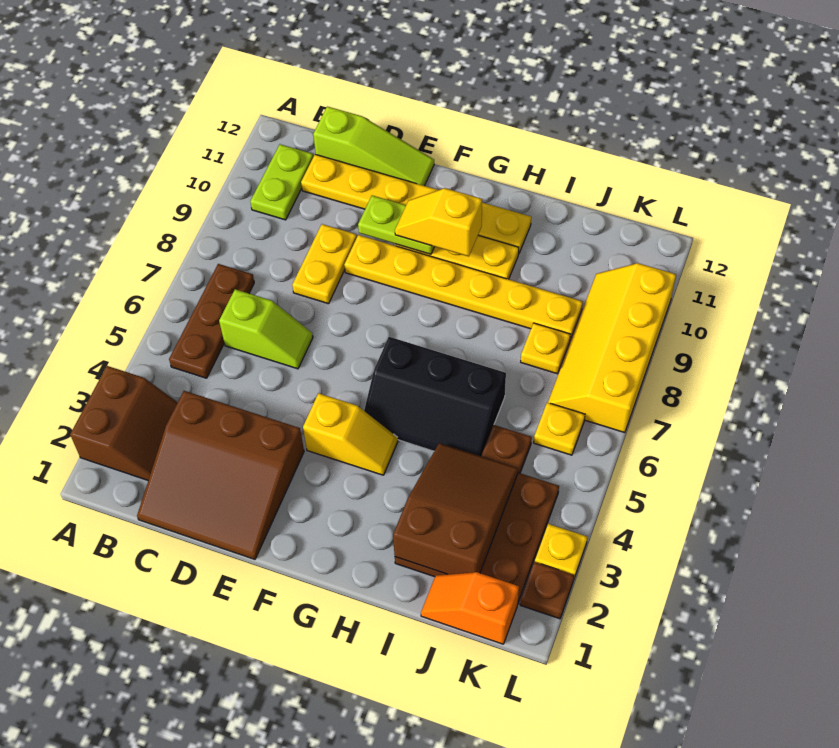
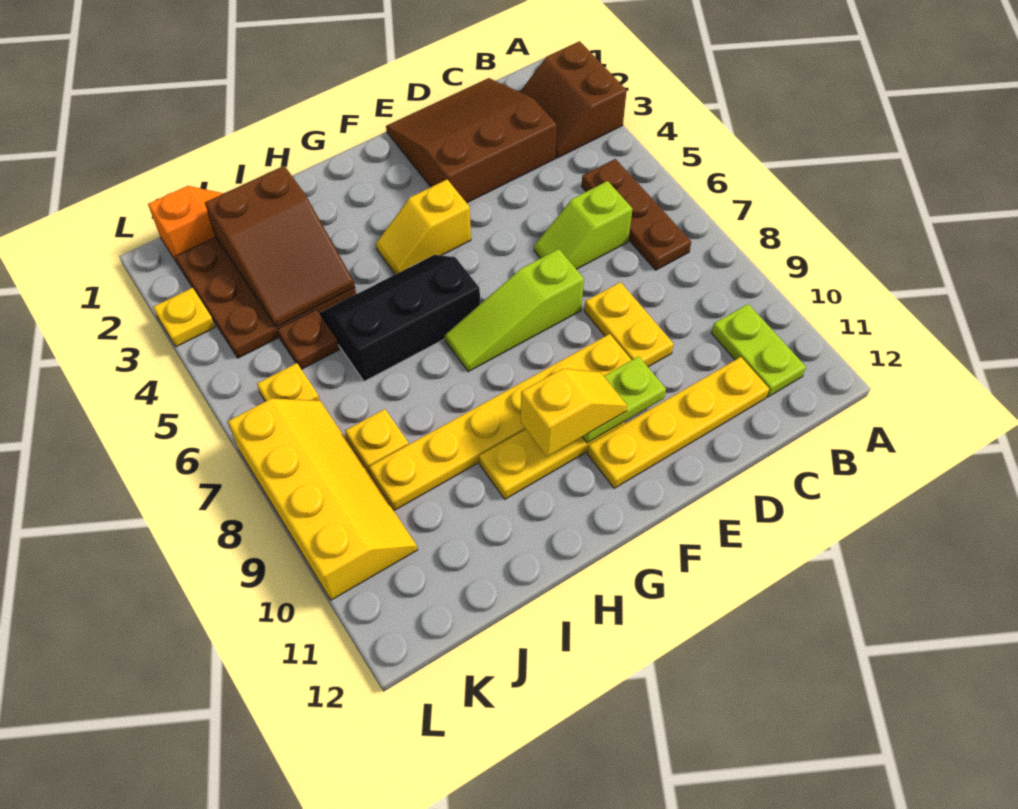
yellow 1x6 plate [301,154,531,254] -> yellow 1x4 plate [587,357,769,488]
lime 1x3 slope [313,106,434,186] -> lime 1x3 slope moved to [445,249,584,372]
brown 1x1 plate [520,562,574,619] -> none

